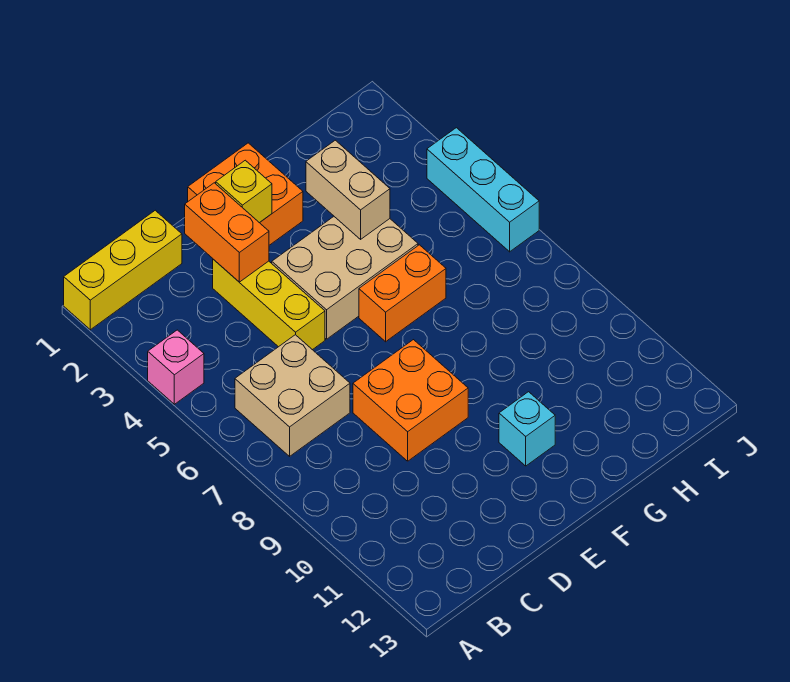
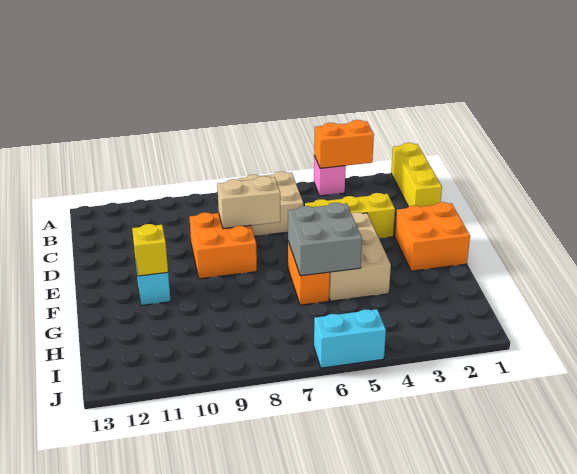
orange 1x2 brick [185,183,269,282] -> orange 1x2 brick moved to [314,120,374,168]
yellow 1x1 brick [216,160,272,223] -> yellow 1x1 brick moved to [132,224,168,276]
none -> grey 2x2 brick [288,203,362,276]
tan 1x2 brick [306,140,390,239] -> tan 1x2 brick moved to [217,176,280,229]
cyan 1x3 brick [427,128,539,252] -> cyan 1x2 brick [314,309,386,368]

